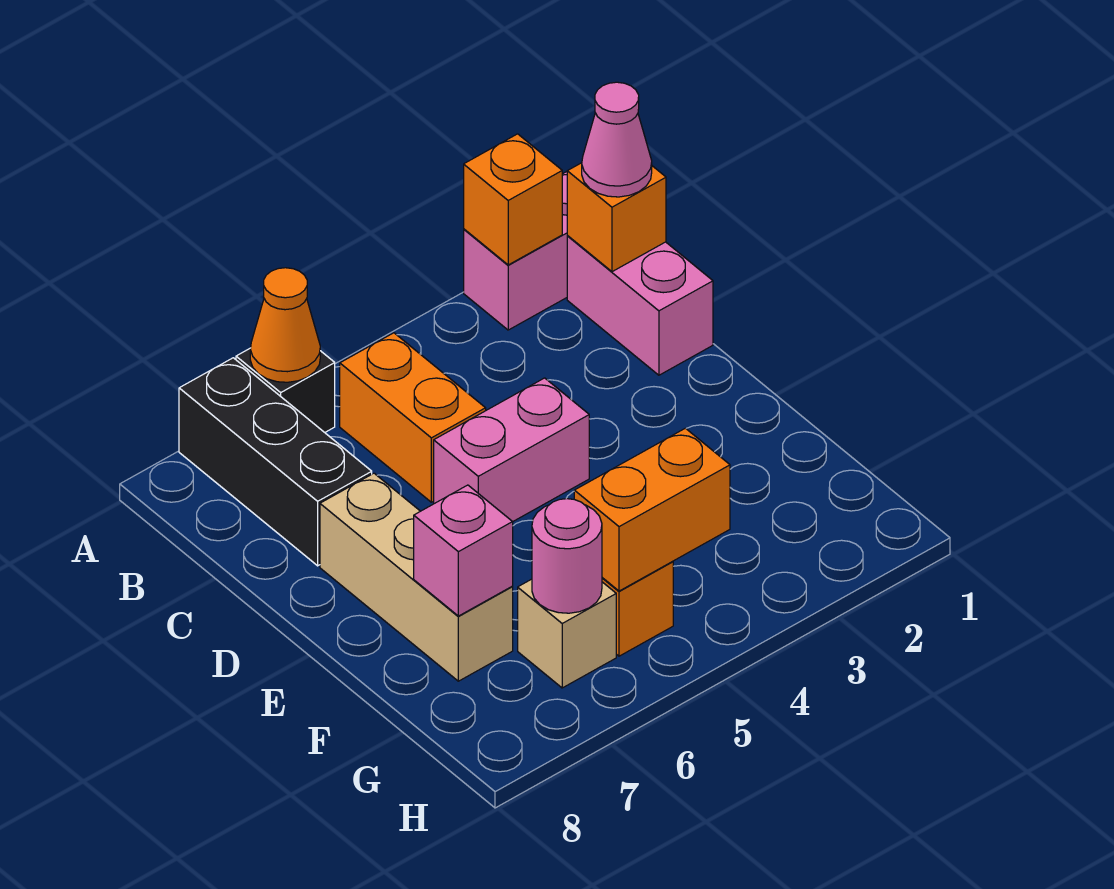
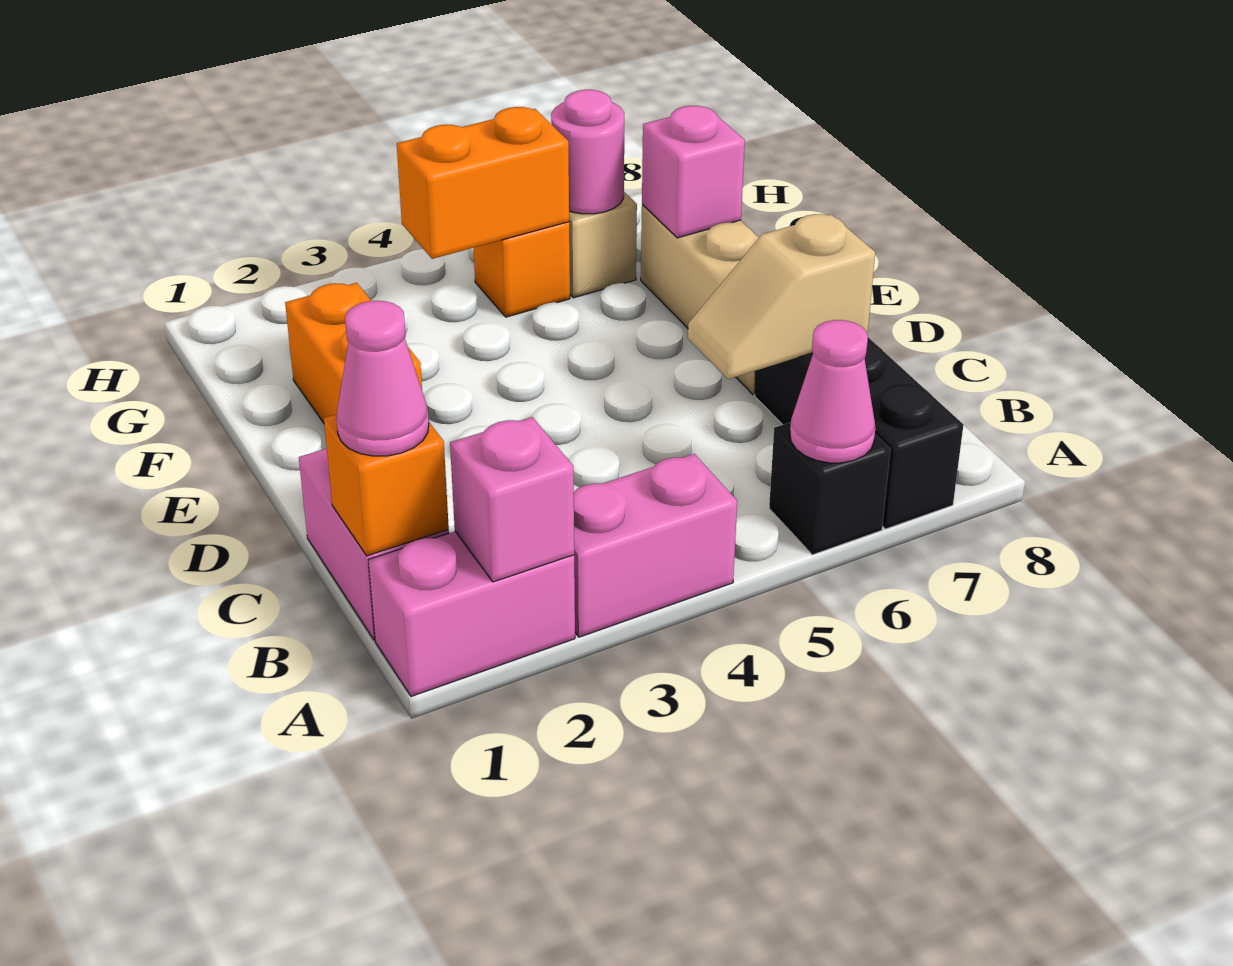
orange 1x1 brick [464,134,562,265] -> pink 1x1 brick [450,417,574,582]
orange 1x1 cone [250,268,320,382] -> pink 1x1 cone [790,320,875,463]
orange 1x2 brick [340,333,486,502] -> orange 1x2 brick moved to [285,283,422,423]
none -> tan 1x2 slope [688,214,875,379]
pink 1x2 brick [434,378,589,522] -> pink 1x2 brick moved to [574,454,737,637]

